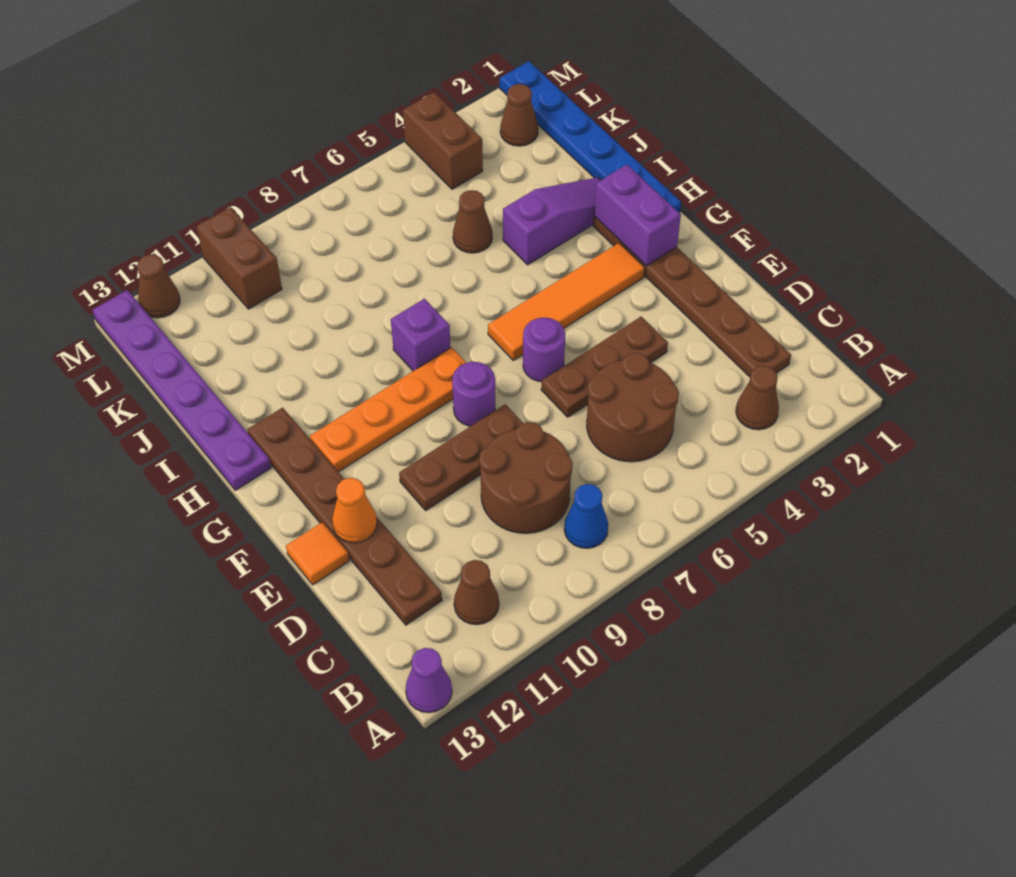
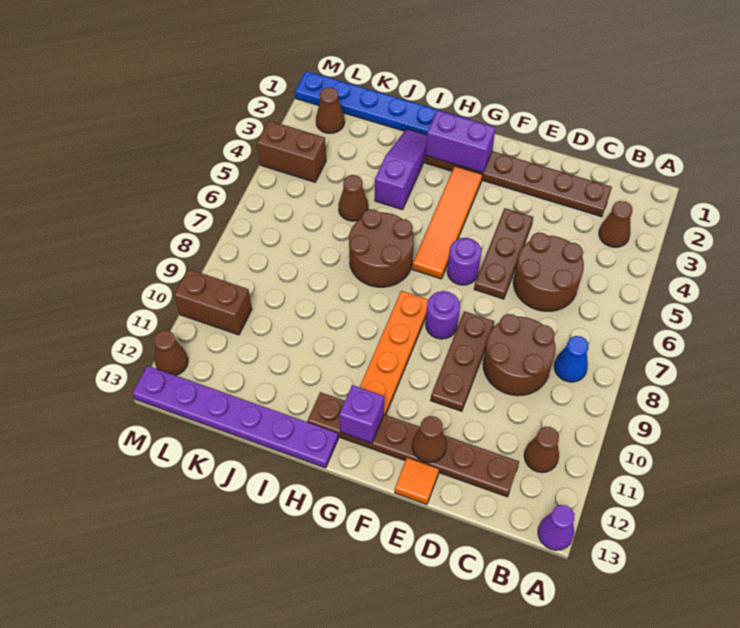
orange 1x1 cone [332,478,377,543] -> brown 1x1 cone [412,416,447,463]
none -> brown 2x2 round brick [349,209,414,287]
purple 1x1 brick [391,299,451,371] -> purple 1x1 brick moved to [339,385,384,443]

